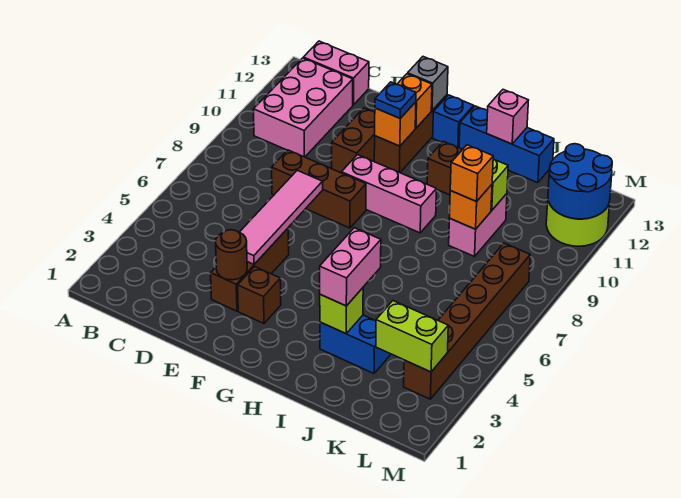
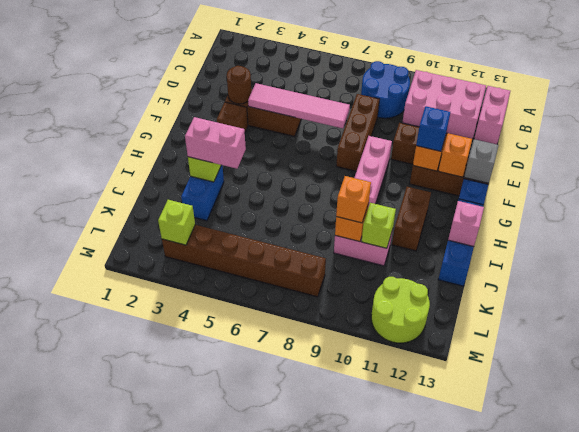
blue 1x1 plate [375,82,416,118] -> blue 1x1 brick [416,106,450,151]
lime 1x2 brick [376,301,448,372] -> lime 1x1 brick [158,200,195,245]
blue 2x2 round brick [548,144,612,219] -> blue 2x2 round brick moved to [361,61,410,118]

